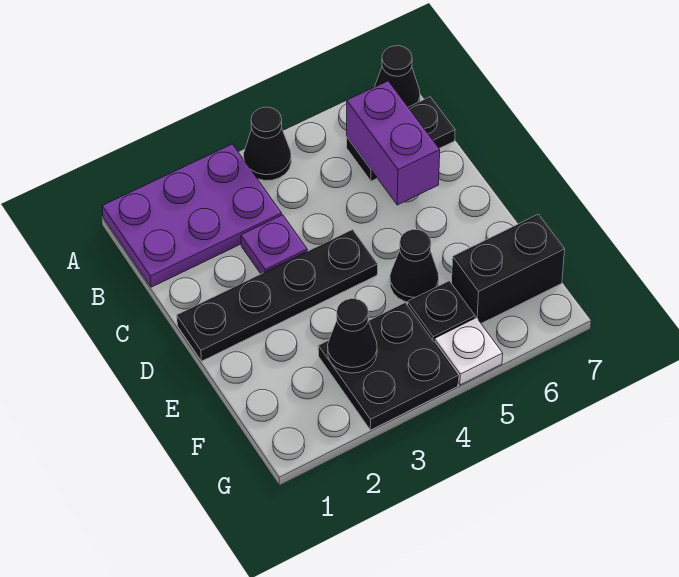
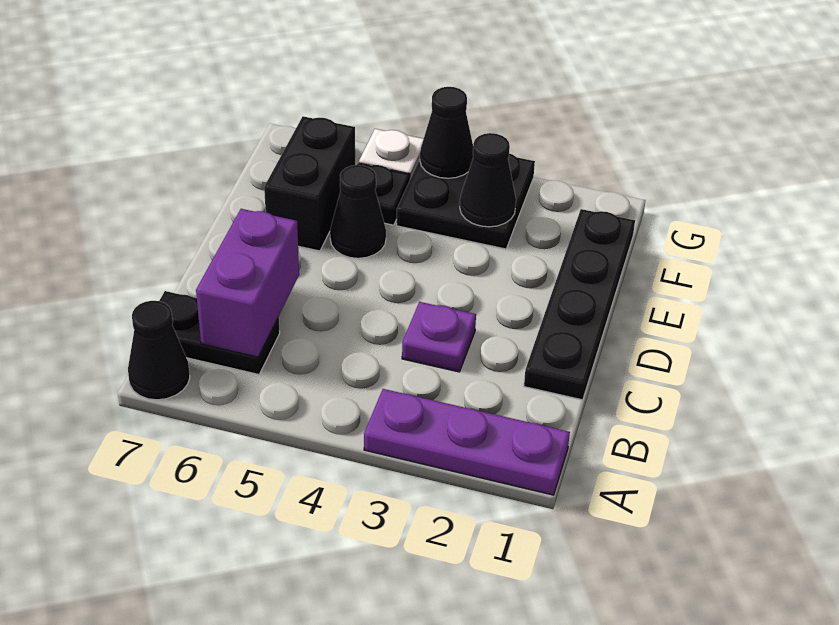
purple 2x3 plate [102,144,282,287] -> purple 1x3 plate [364,389,570,495]
black 1x1 cone [244,107,291,181] -> black 1x1 cone moved to [420,87,473,178]
black 1x4 plate [177,230,378,361] -> black 1x4 plate turned to [524,209,635,400]
black 1x2 brick [452,214,565,323] -> black 1x2 brick turned to [264,116,355,251]

